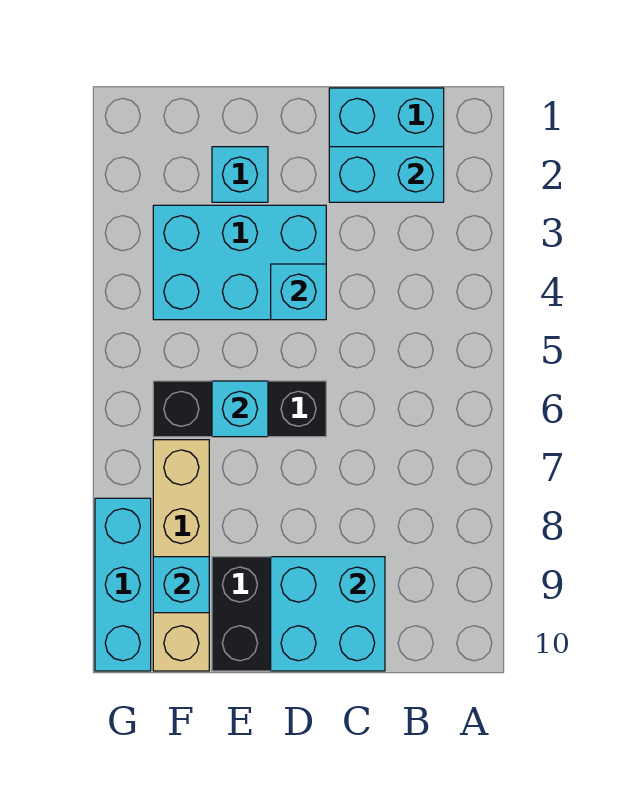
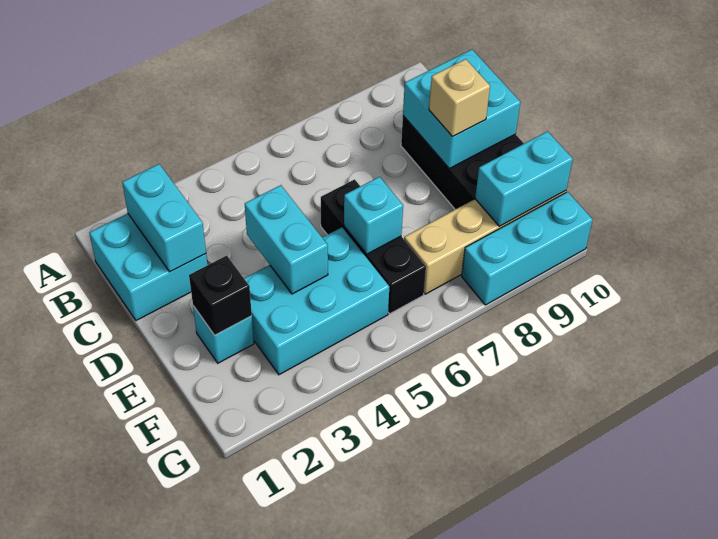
cyan 2x3 brick [153,205,326,320] -> cyan 2x3 brick turned to [244,227,389,375]
cyan 1x1 brick [271,264,326,320] -> cyan 1x2 brick [245,185,328,294]
none -> tan 1x1 brick [429,59,490,136]
none -> black 1x1 brick [189,256,252,335]
cyan 1x1 brick [153,557,209,613] -> cyan 1x2 brick [475,131,573,226]

